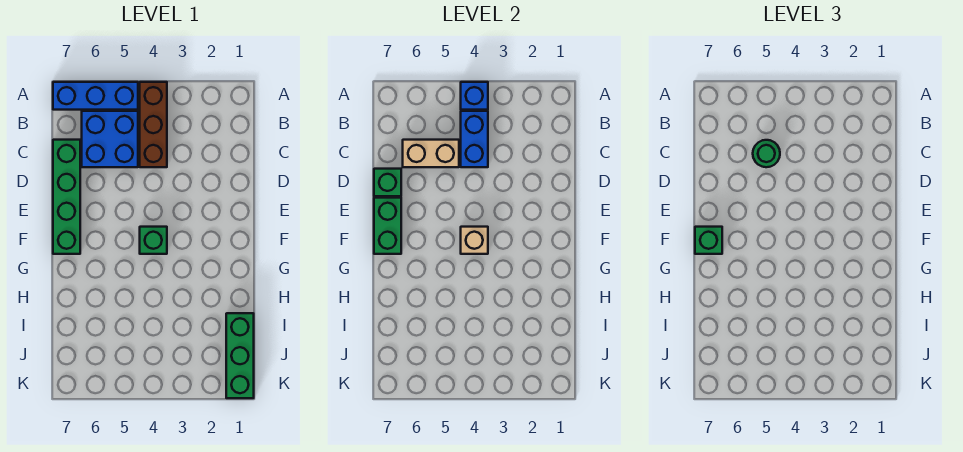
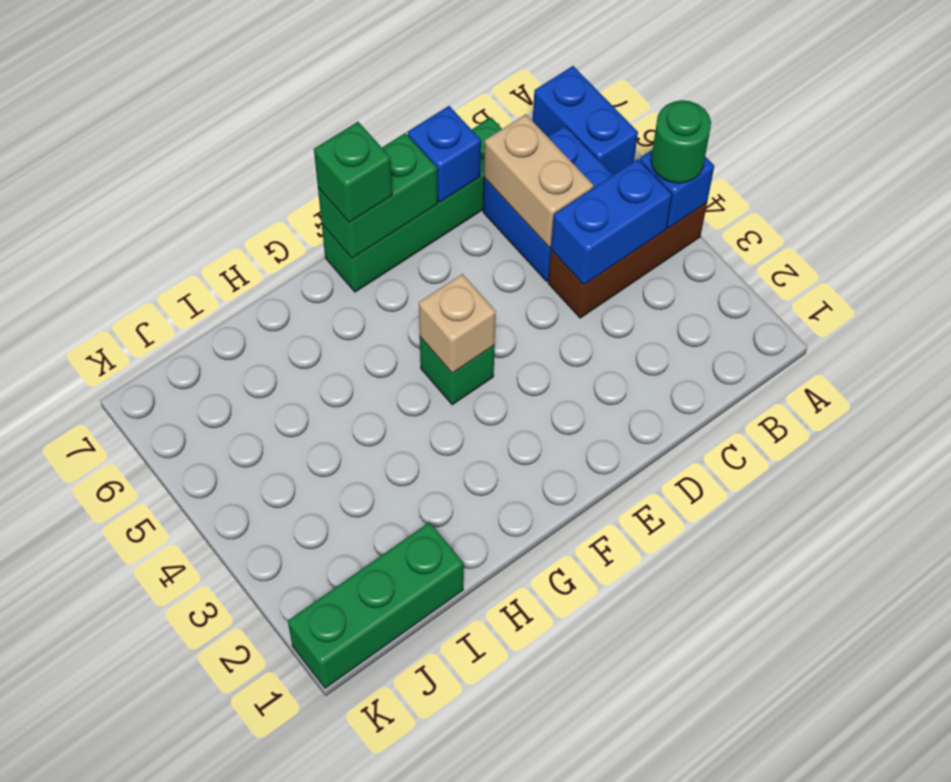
blue 1x3 brick [53,82,138,110] -> blue 1x2 brick [533,66,638,175]
green 1x1 round brick [753,140,780,167] -> green 1x1 round brick moved to [651,100,711,183]
green 1x1 brick [374,169,401,196] -> blue 1x1 brick [407,106,481,202]

